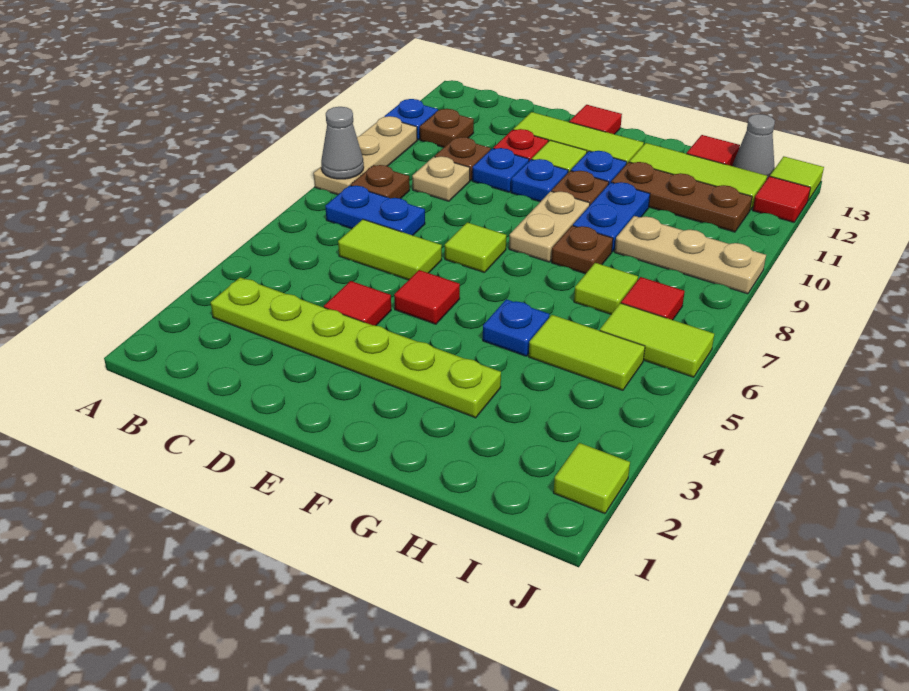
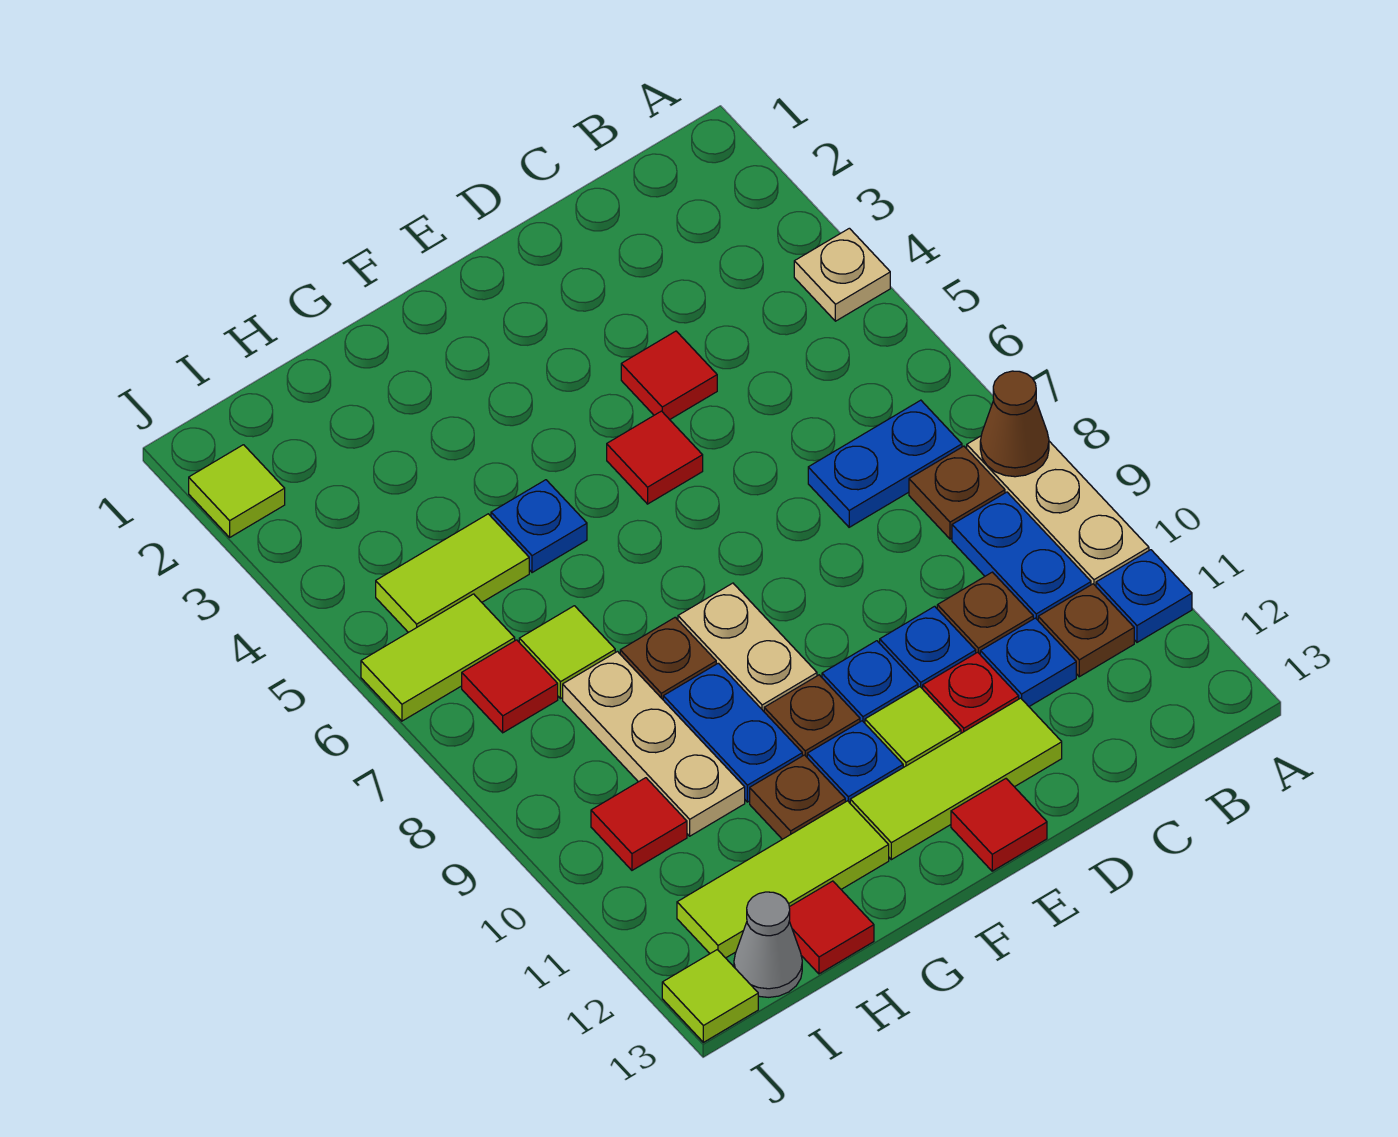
grey 1x1 cone [321,107,364,179] -> brown 1x1 cone [980,371,1049,477]
lime 1x6 plate [211,277,501,418] -> none
none -> blue 1x2 plate [952,492,1091,620]
lime 1x2 tile [338,219,442,280] -> none
tan 1x1 plate [412,156,470,201] -> tan 1x1 plate moved to [794,228,890,321]
none -> blue 1x1 plate [980,618,1076,706]
lime 1x1 tile [445,222,506,273] -> none
brown 1x3 plate [611,162,752,232] -> brown 1x1 plate [750,755,845,839]
tan 1x3 plate [615,216,766,294] -> tan 1x3 plate turned to [563,652,745,836]
red 1x1 tile [753,176,810,222] -> red 1x1 tile moved to [591,778,687,870]

